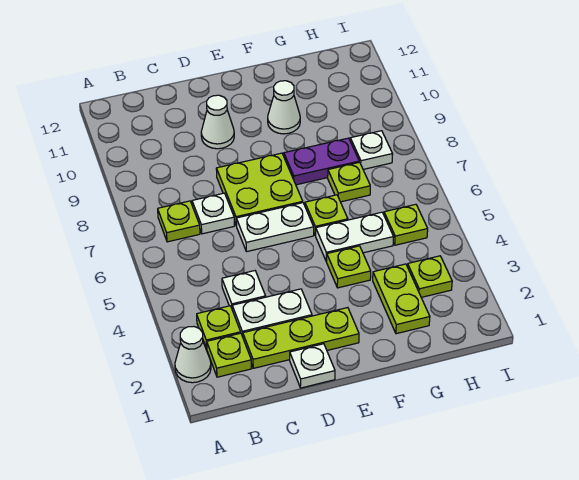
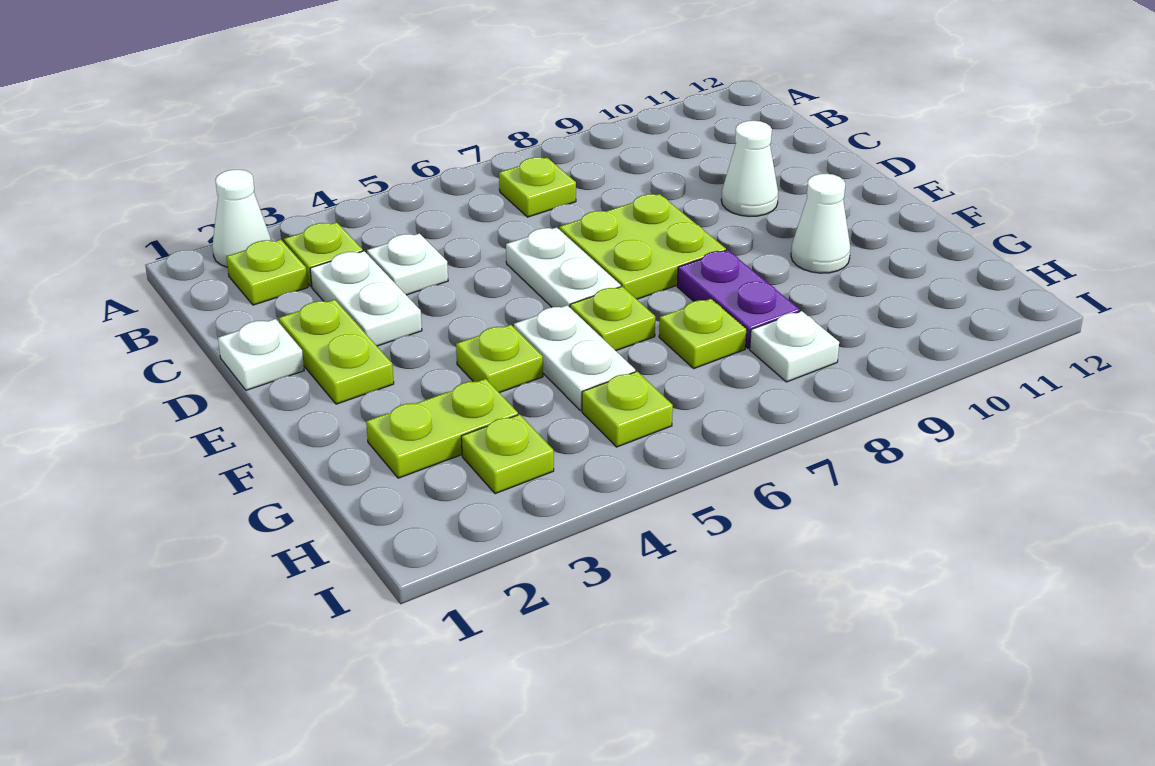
lime 1x3 plate [243,308,359,368] -> lime 1x2 plate [279,300,394,404]
white 1x1 plate [192,193,234,234] -> none

